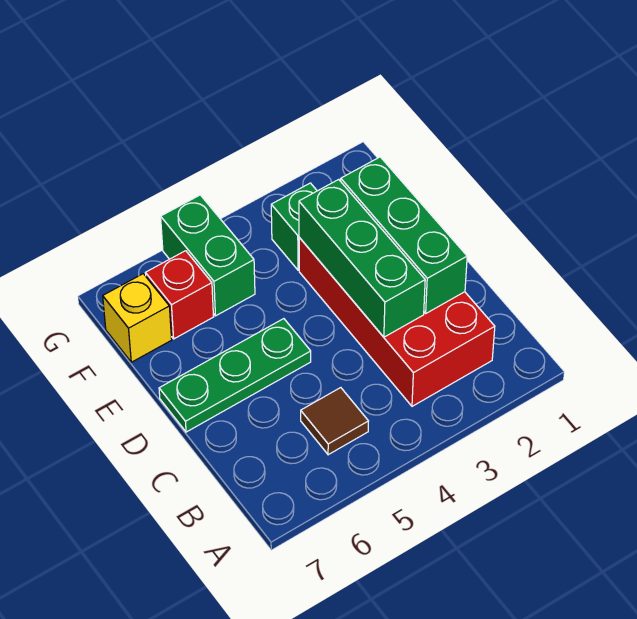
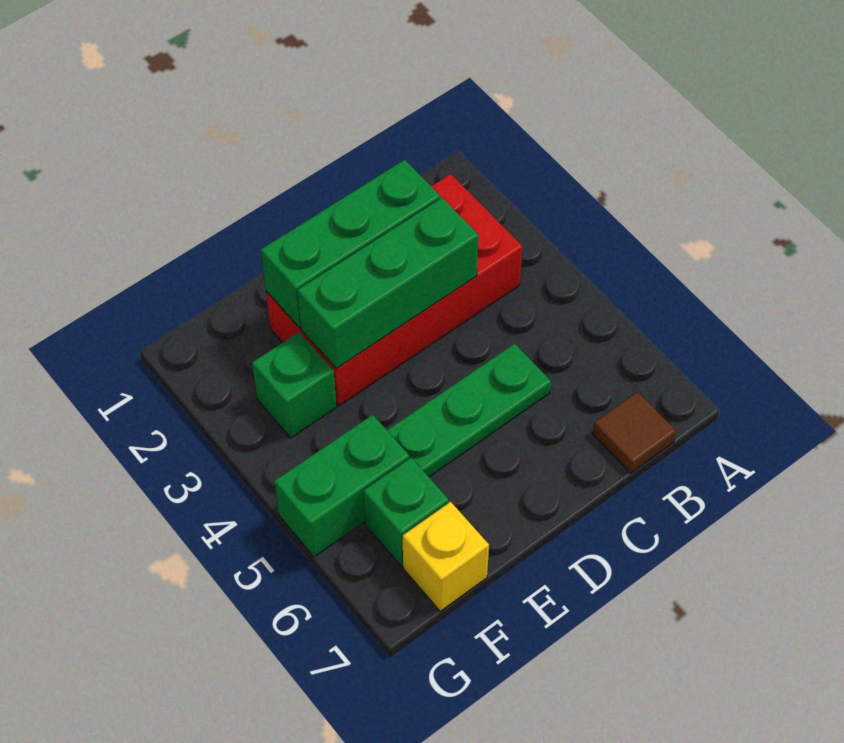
brown 1x1 tile [301,388,368,455] -> brown 1x1 tile moved to [593,392,676,473]
green 1x3 plate [159,319,311,432] -> green 1x3 plate turned to [387,344,551,477]
red 1x1 brick [145,251,213,339] -> green 1x1 brick [363,458,449,566]

